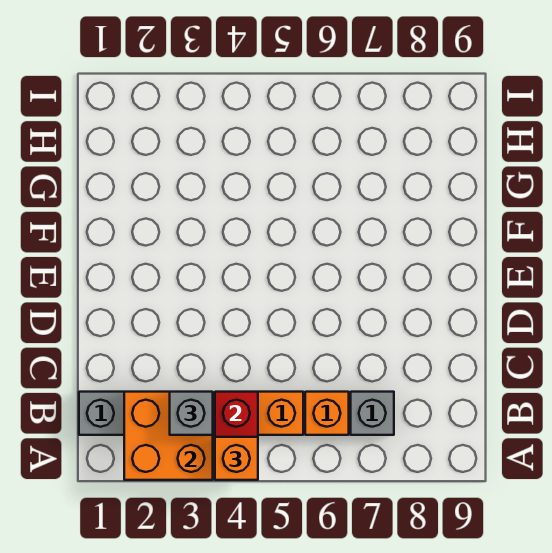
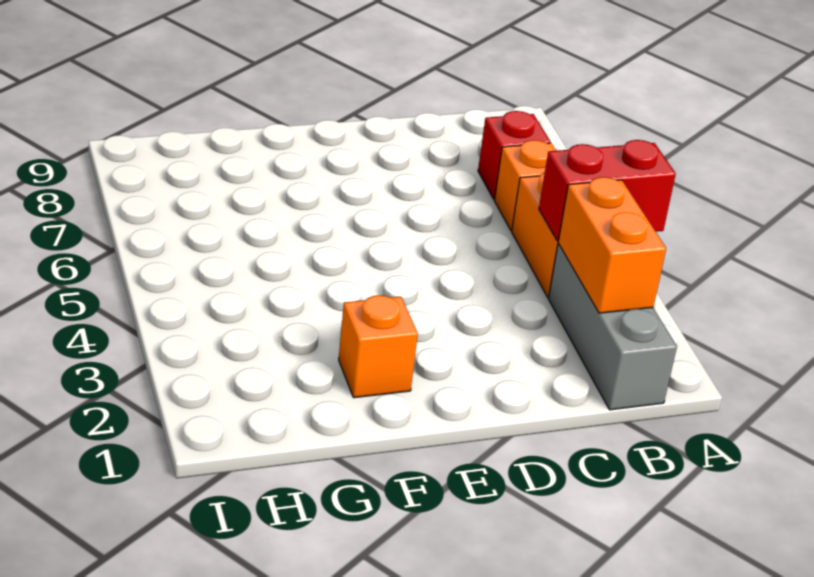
orange 2x2 brick [124,392,213,480] -> orange 1x2 brick [558,177,666,313]
orange 1x1 brick [215,437,258,480] -> orange 1x1 brick moved to [339,295,418,398]
grey 1x1 brick [170,392,213,435] -> none
grey 1x1 brick [351,392,394,435] -> red 1x1 brick [478,111,550,199]

